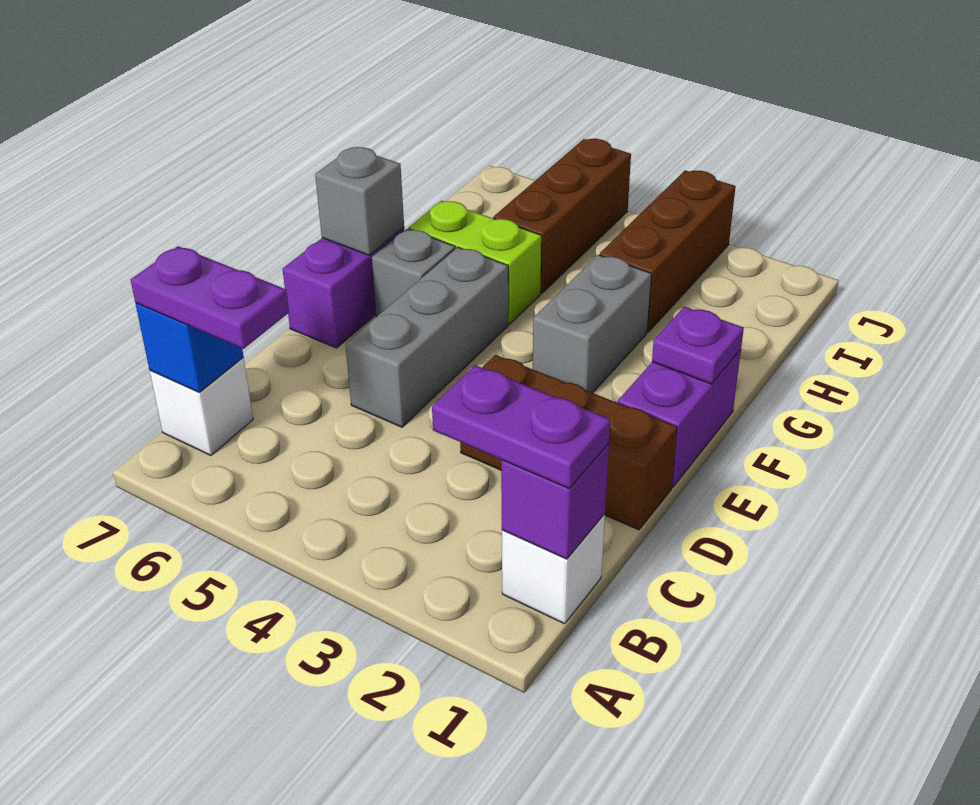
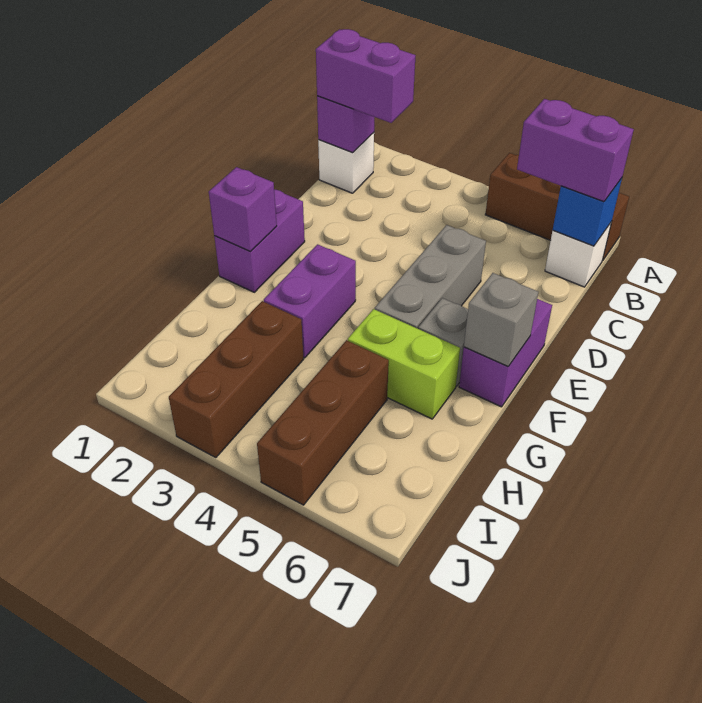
purple 1x2 plate [432,365,610,488] -> purple 1x2 brick [316,29,416,123]
purple 1x2 plate [131,246,289,349] -> purple 1x2 brick [517,99,634,202]
brown 1x3 brick [460,355,677,530] -> brown 1x3 brick moved to [485,153,629,261]
purple 1x1 plate [652,307,744,384] -> purple 1x1 brick [209,167,277,251]
grey 1x2 brick [533,255,651,393] -> purple 1x2 brick [264,244,356,358]

